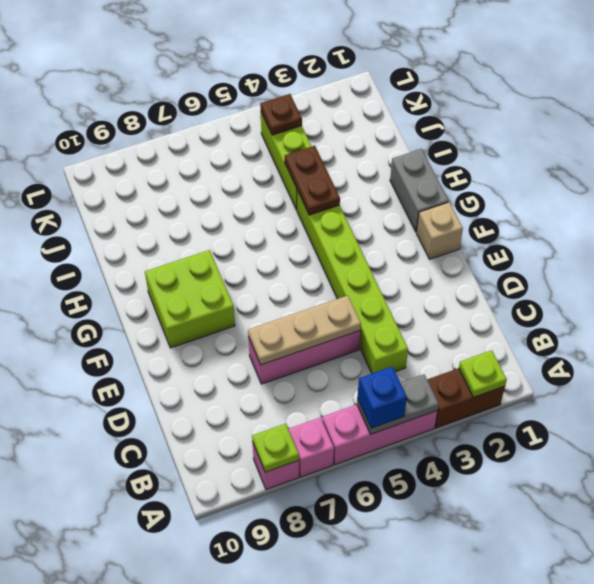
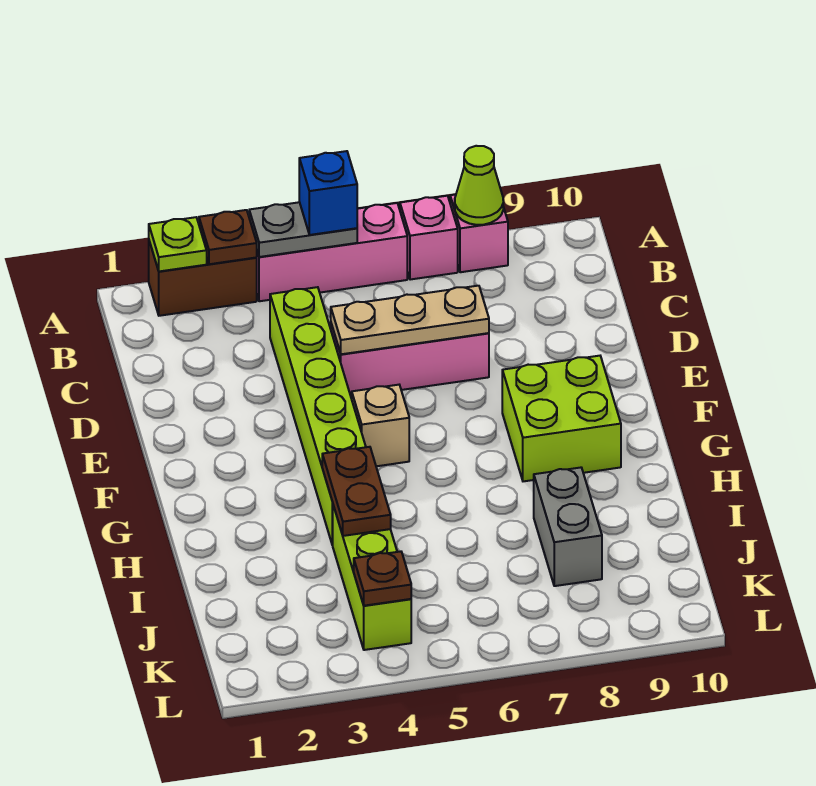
none -> brown 1x1 plate [199,210,257,264]
lime 1x1 plate [252,424,299,472] -> lime 1x1 cone [455,146,503,225]
tan 1x1 brick [417,202,463,259] -> tan 1x1 brick moved to [352,385,409,466]
grey 1x2 brick [390,149,449,232] -> grey 1x2 brick moved to [534,468,602,586]

